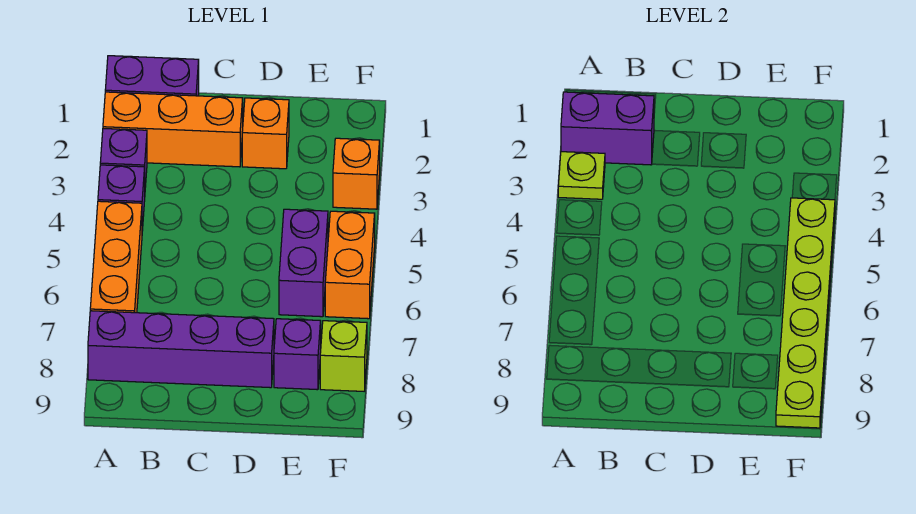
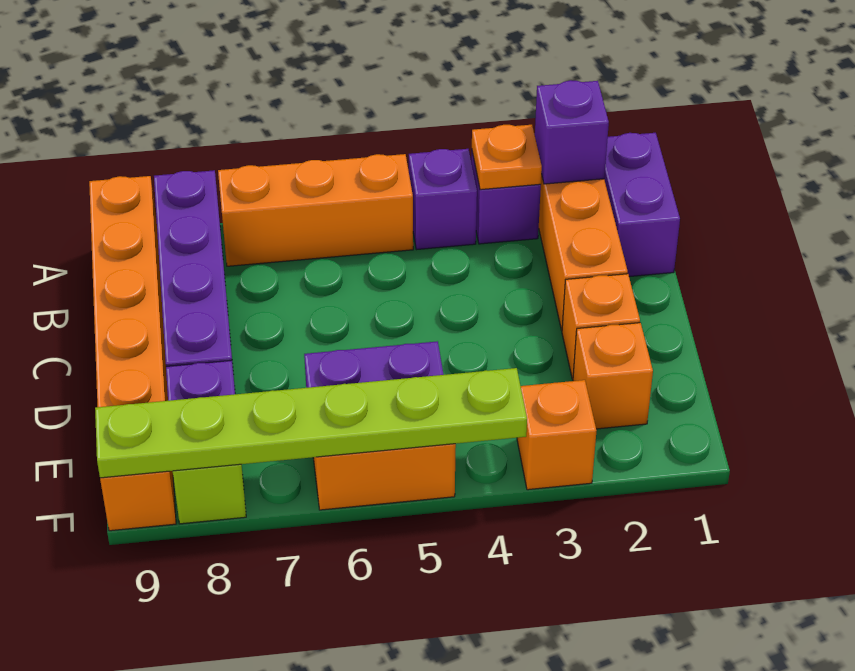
purple 1x2 brick [561,92,654,165] -> purple 1x1 brick [535,80,609,184]
lime 1x1 plate [558,152,605,199] -> orange 1x1 plate [472,125,542,190]
none -> orange 1x6 brick [89,176,176,531]
none -> orange 1x1 brick [573,323,653,429]

